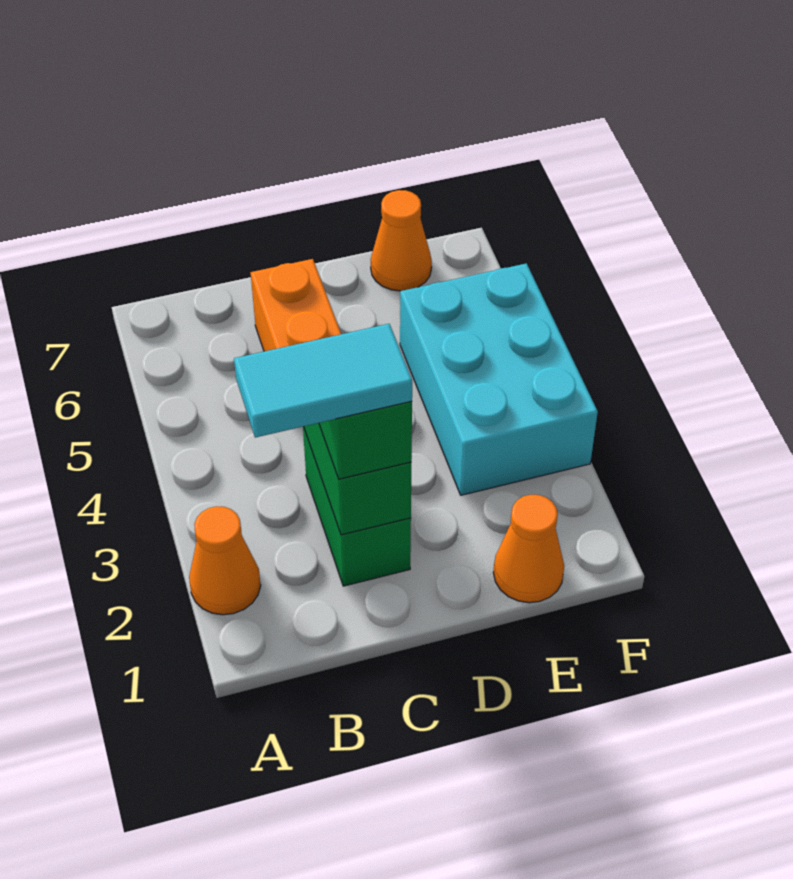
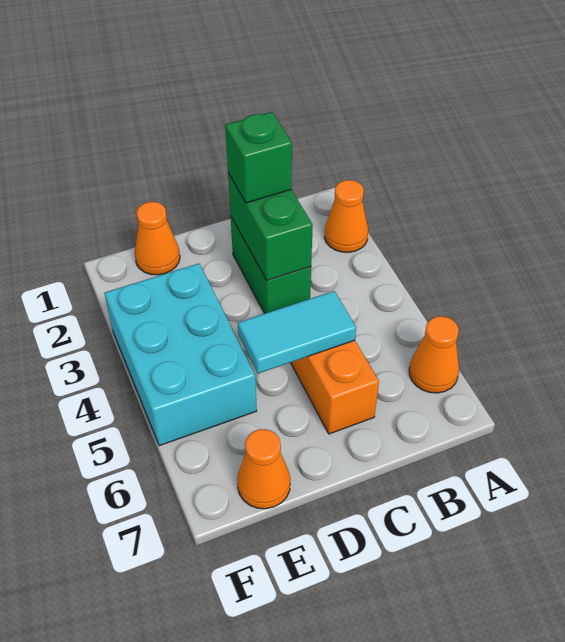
none -> orange 1x1 cone [409,316,459,393]
cyan 1x2 tile [234,324,412,438] -> cyan 1x2 tile moved to [238,291,356,373]

